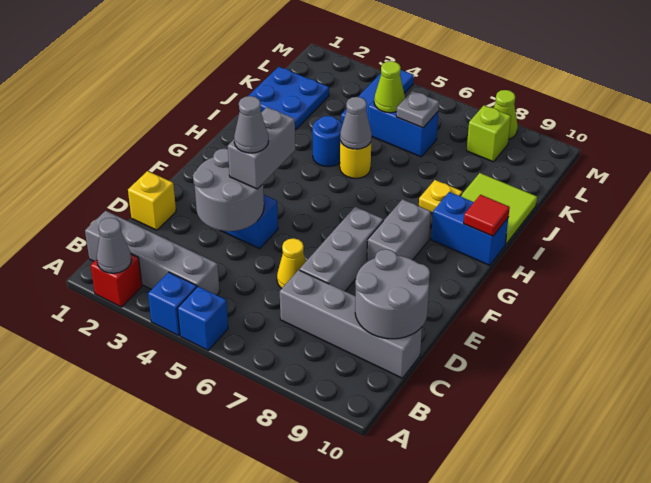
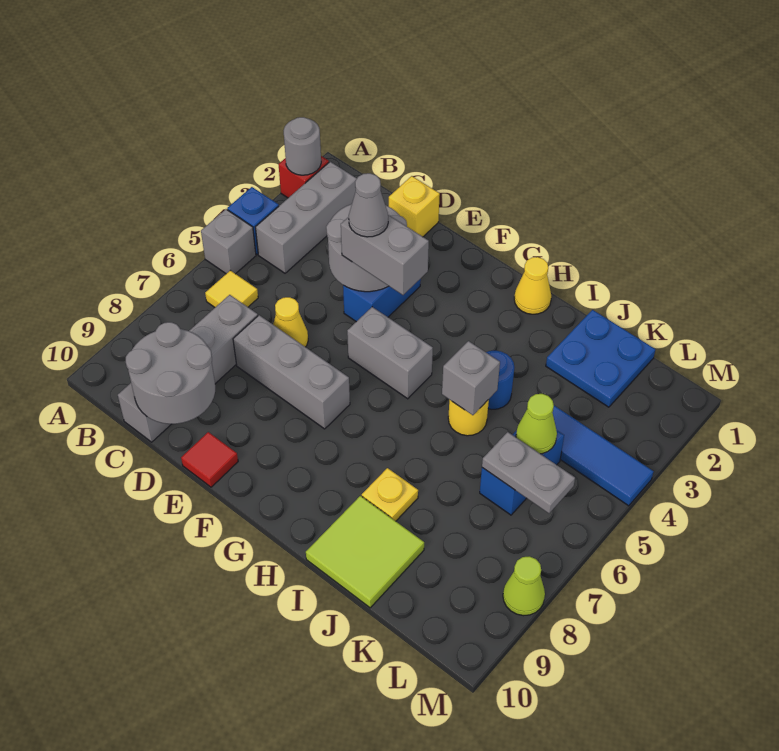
grey 1x1 cone [97,218,132,273] -> grey 1x1 round brick [284,117,321,175]
blue 1x1 brick [177,286,228,350] -> grey 1x1 brick [201,209,256,274]
grey 1x4 brick [85,211,220,295] -> grey 1x3 brick [256,162,357,273]
none -> yellow 1x1 tile [205,270,258,307]
grey 1x2 brick [367,199,431,262] -> grey 1x2 brick moved to [347,307,433,399]
none -> yellow 1x1 cone [514,257,551,314]
blue 1x2 brick [431,192,509,265] -> none
red 1x1 tile [464,195,510,236] -> red 1x1 tile moved to [181,432,238,487]
grey 1x1 cone [340,97,372,149] -> grey 1x1 brick [442,341,500,415]
grey 1x1 plate [396,91,439,128] -> grey 1x2 plate [482,432,575,513]
lime 1x1 brick [467,105,511,162] -> none

